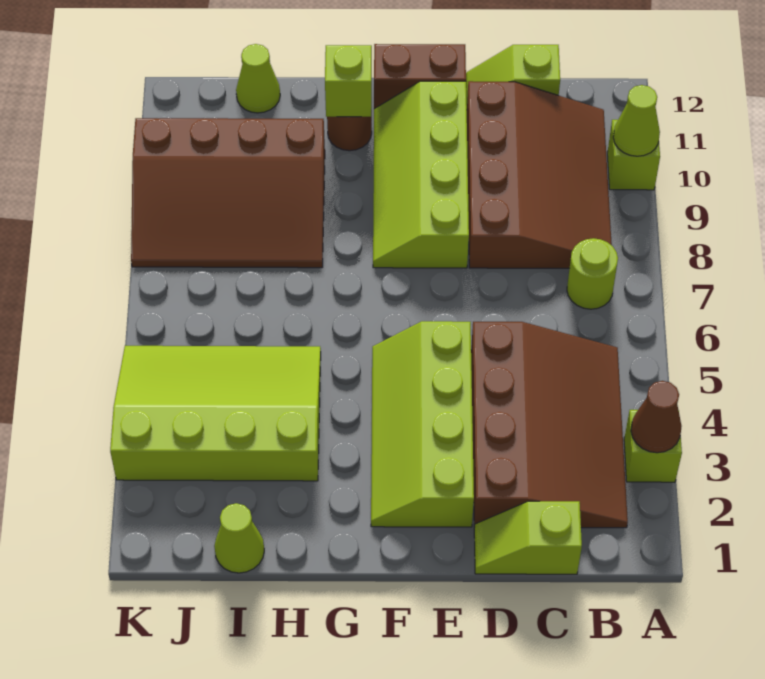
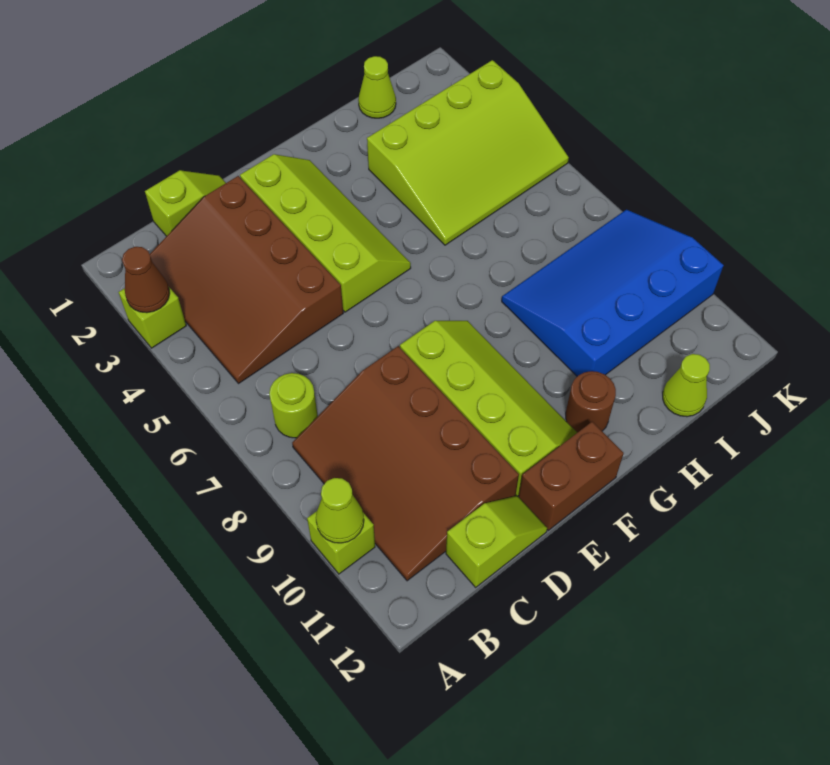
lime 1x1 brick [325,45,372,117] -> none
brown 3x4 slope [131,118,325,268] -> blue 3x4 slope [502,210,724,376]

